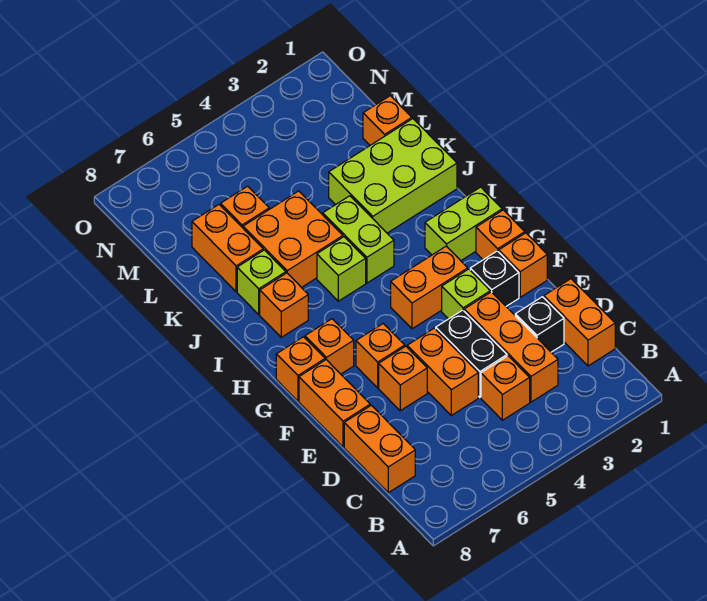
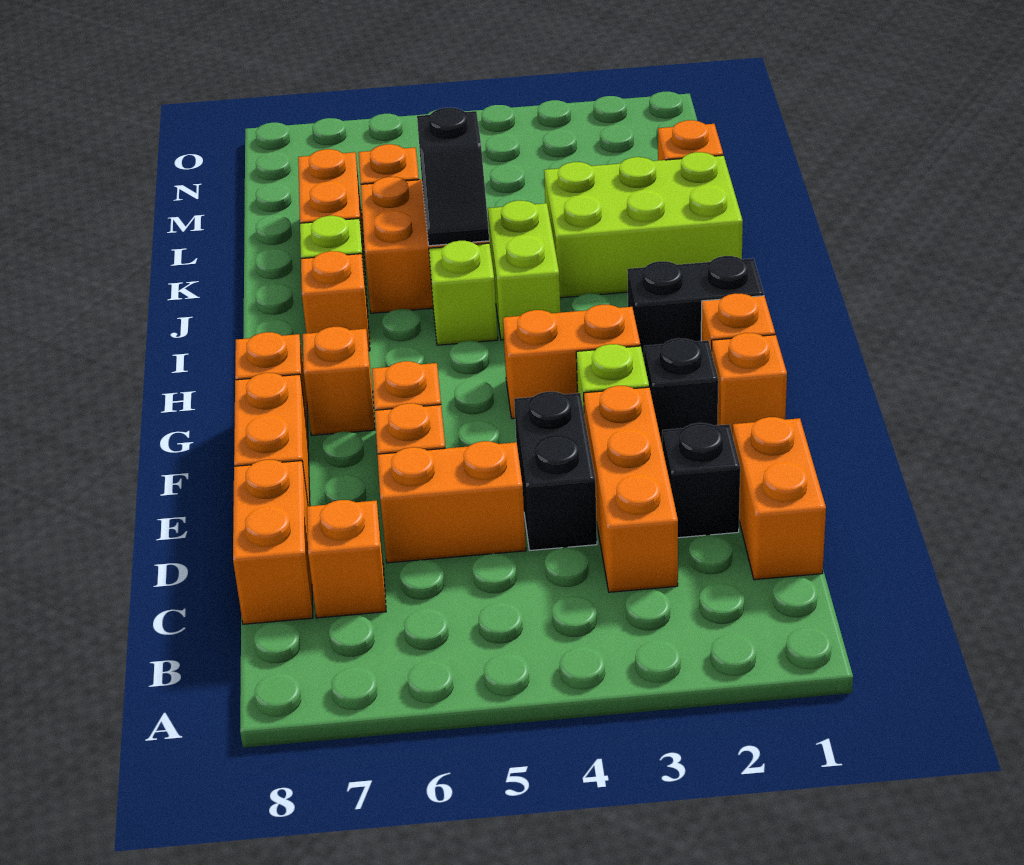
orange 1x1 brick [481,356,530,420] -> orange 1x1 brick moved to [307,500,386,618]
orange 1x2 brick [407,328,478,415] -> orange 1x2 brick turned to [377,441,526,563]
lime 1x2 brick [425,187,502,261] -> black 1x2 brick [627,256,764,359]
none -> black 1x2 slope [417,108,489,246]

